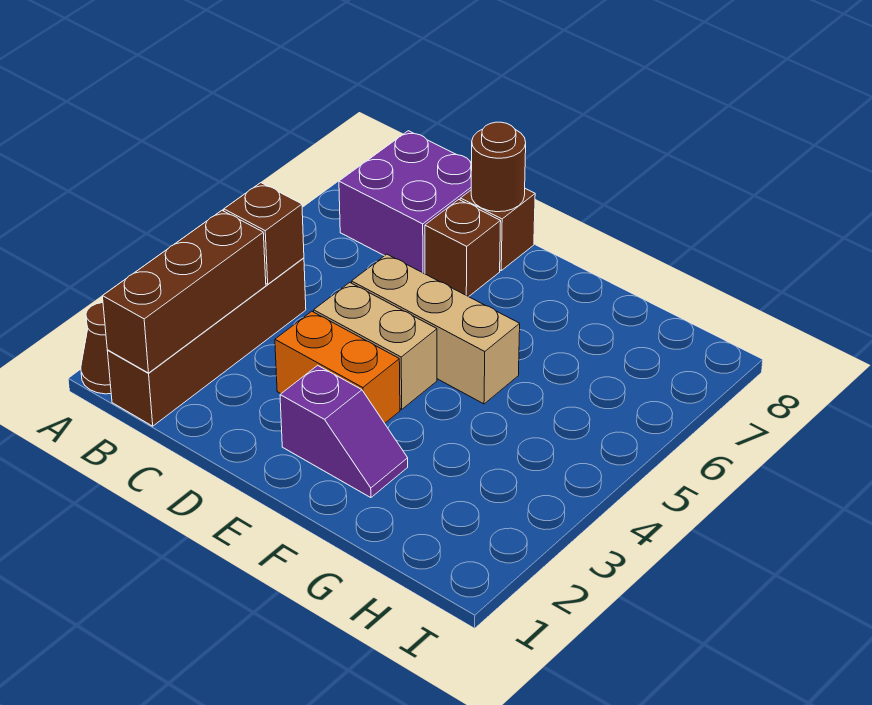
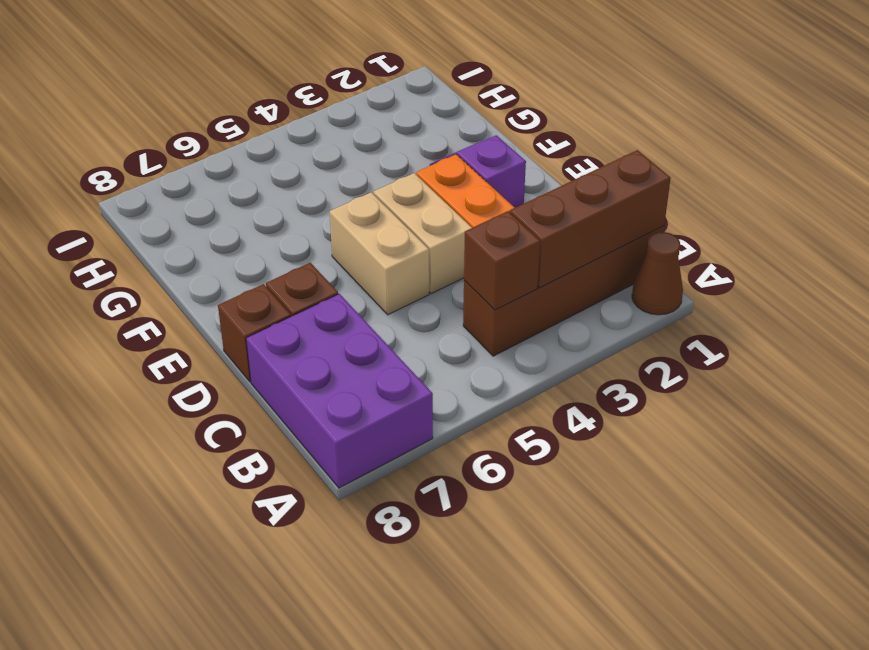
purple 2x2 brick [339,131,472,274] -> purple 2x3 brick [246,294,433,488]
tan 1x3 brick [352,254,520,404] -> tan 1x2 brick [330,192,429,315]
brown 1x1 round brick [471,122,526,212] -> none

